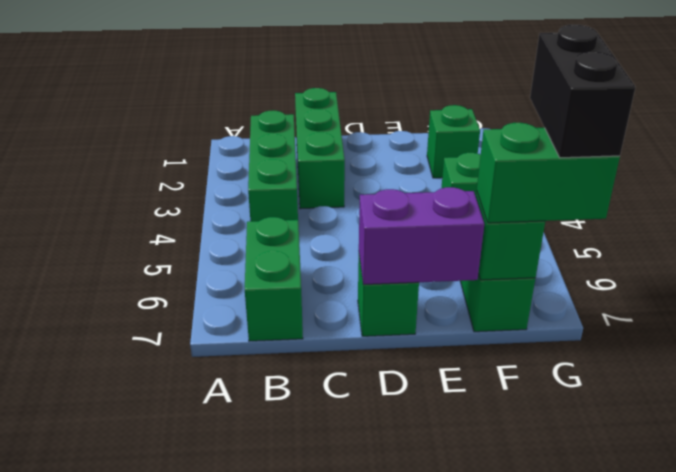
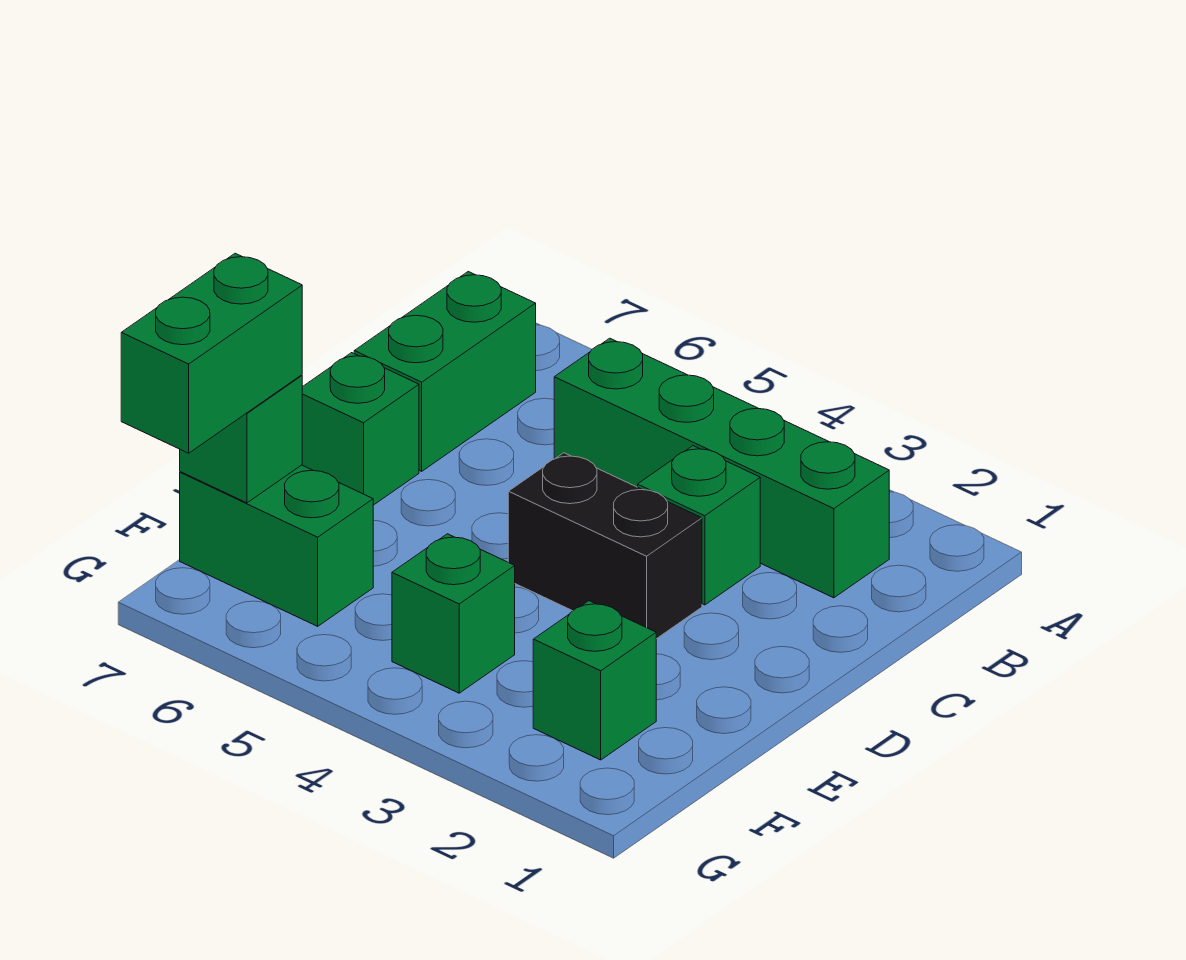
green 1x3 brick [248,110,298,221] -> green 1x4 brick [554,338,889,598]
green 1x2 brick [245,217,303,341] -> green 1x2 brick turned to [354,272,536,471]
green 1x3 brick [295,88,345,209] -> green 1x1 brick [638,446,760,605]
purple 1x2 brick [359,187,484,285] -> none
black 1x2 brick [530,25,635,158] -> black 1x2 brick moved to [508,453,702,639]

